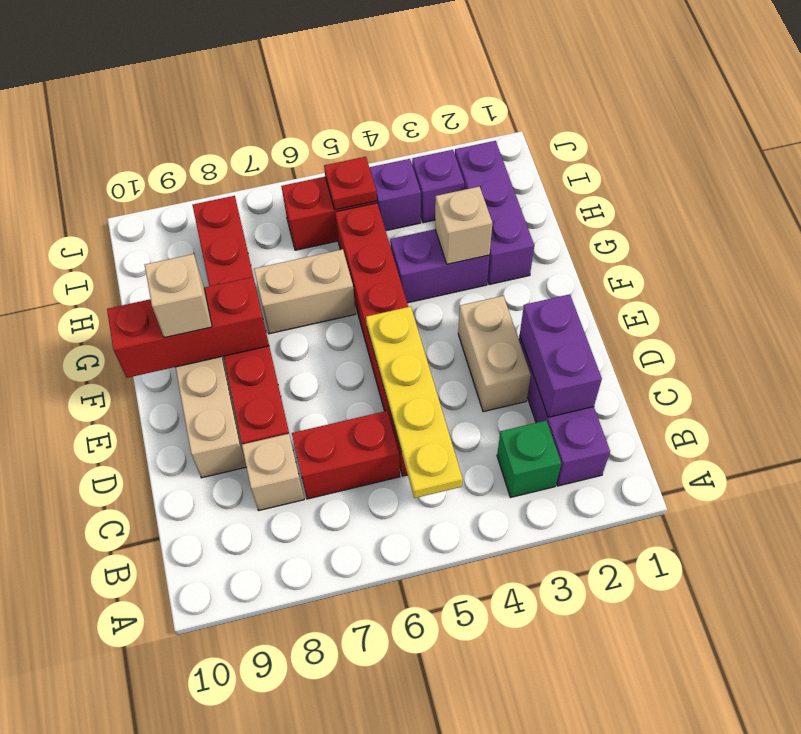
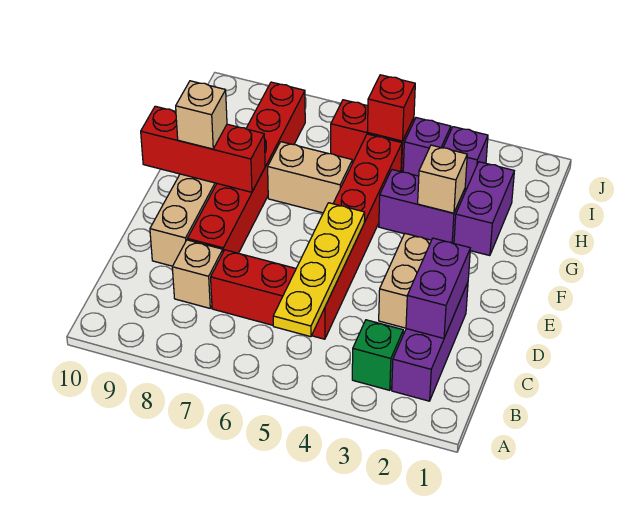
purple 1x3 brick [455,141,534,285] -> purple 1x2 brick [454,162,514,256]
red 1x1 plate [324,157,377,210] -> red 1x1 brick [367,75,415,141]

